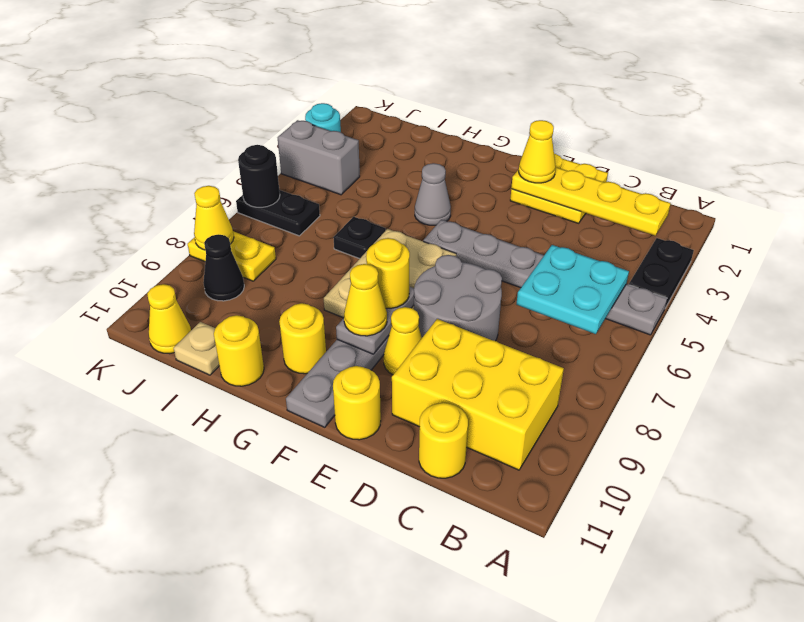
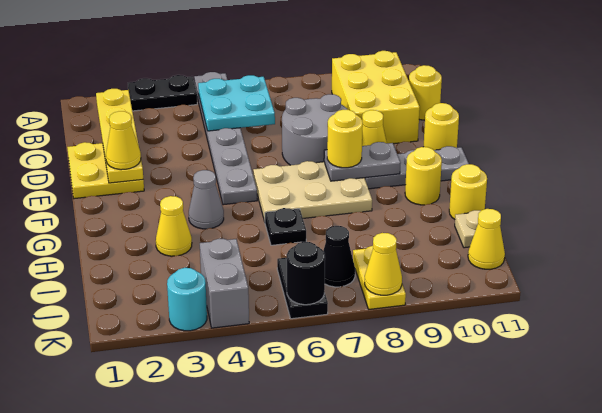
yellow 1x1 cone [344,264,387,336] -> yellow 1x1 cone moved to [156,196,192,256]
black 1x1 cone [203,234,244,301] -> black 1x1 cone moved to [323,226,355,287]

